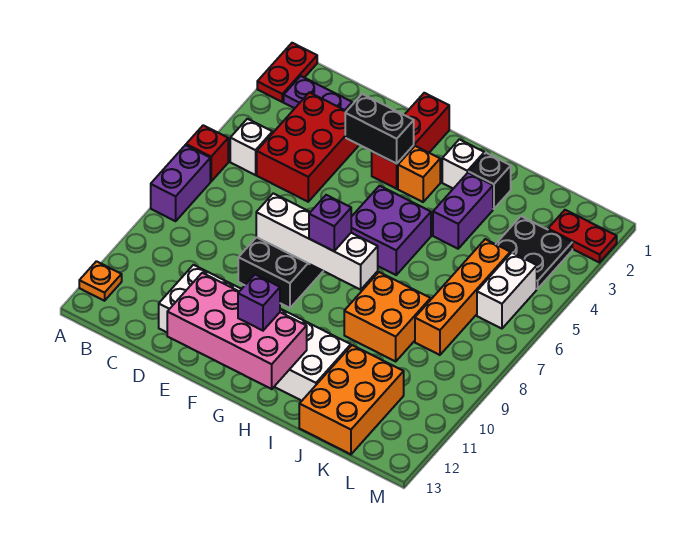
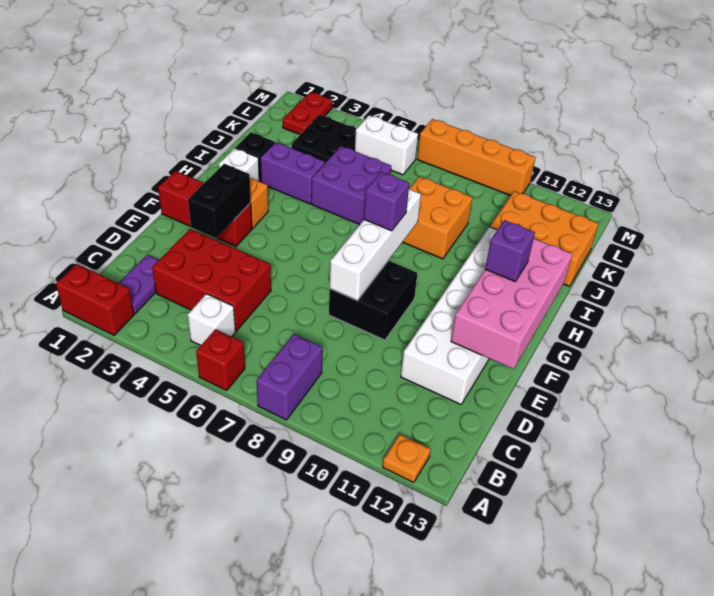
red 1x2 plate [257,43,317,102] -> red 1x2 brick [56,264,134,335]
purple 1x2 brick [151,145,210,221] -> purple 1x2 brick turned to [256,334,322,420]
purple 2x2 brick [351,186,431,275] -> purple 2x2 brick moved to [311,146,391,225]
orange 1x4 brick [415,239,510,355] -> orange 1x4 brick moved to [417,119,536,196]

